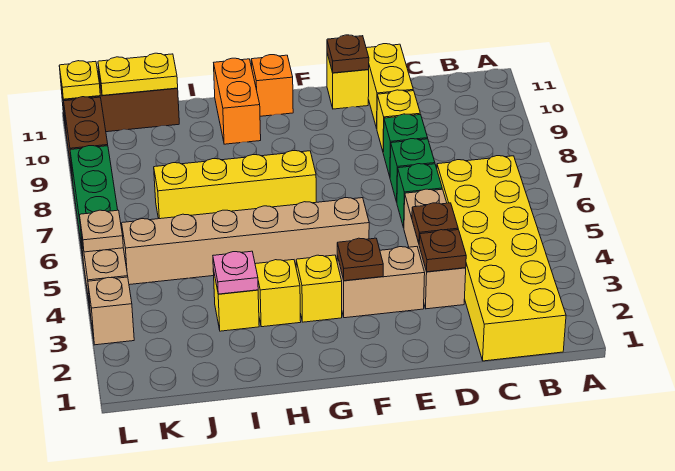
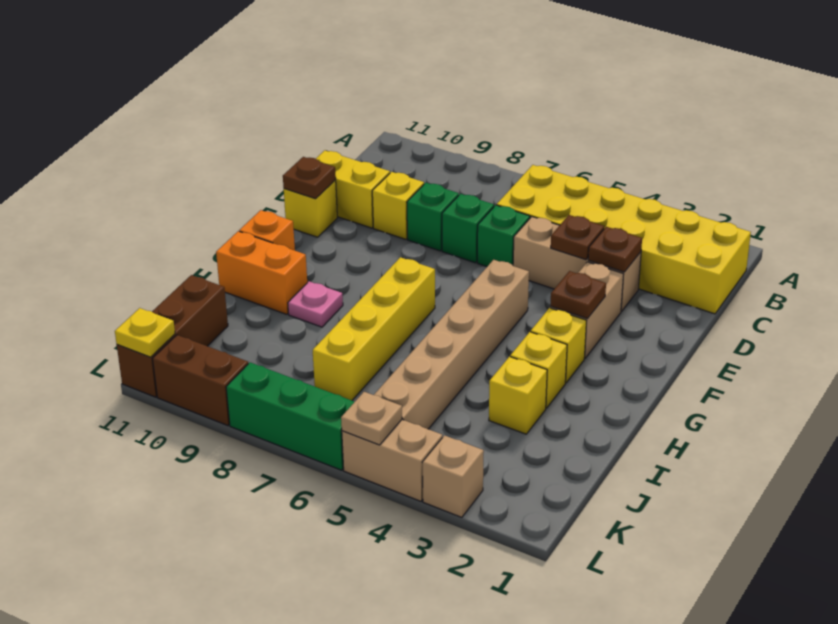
pink 1x1 plate [213,251,258,294] -> pink 1x1 plate moved to [288,281,343,327]
yellow 1x2 plate [98,53,178,95] -> none

